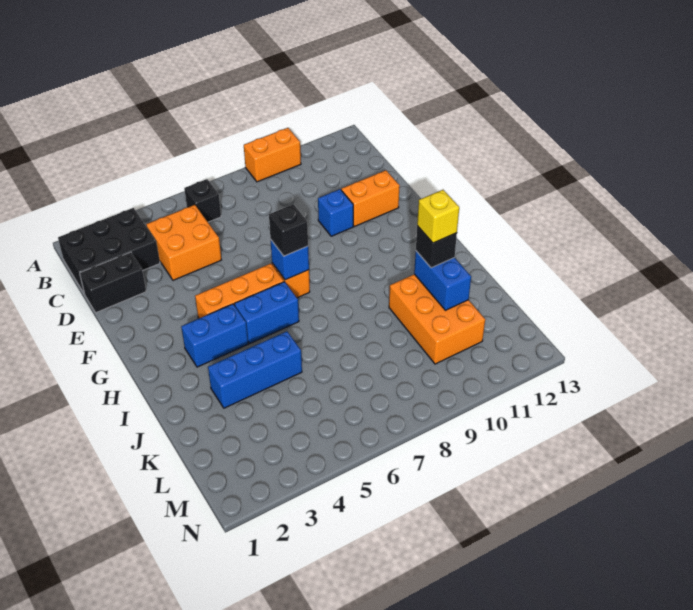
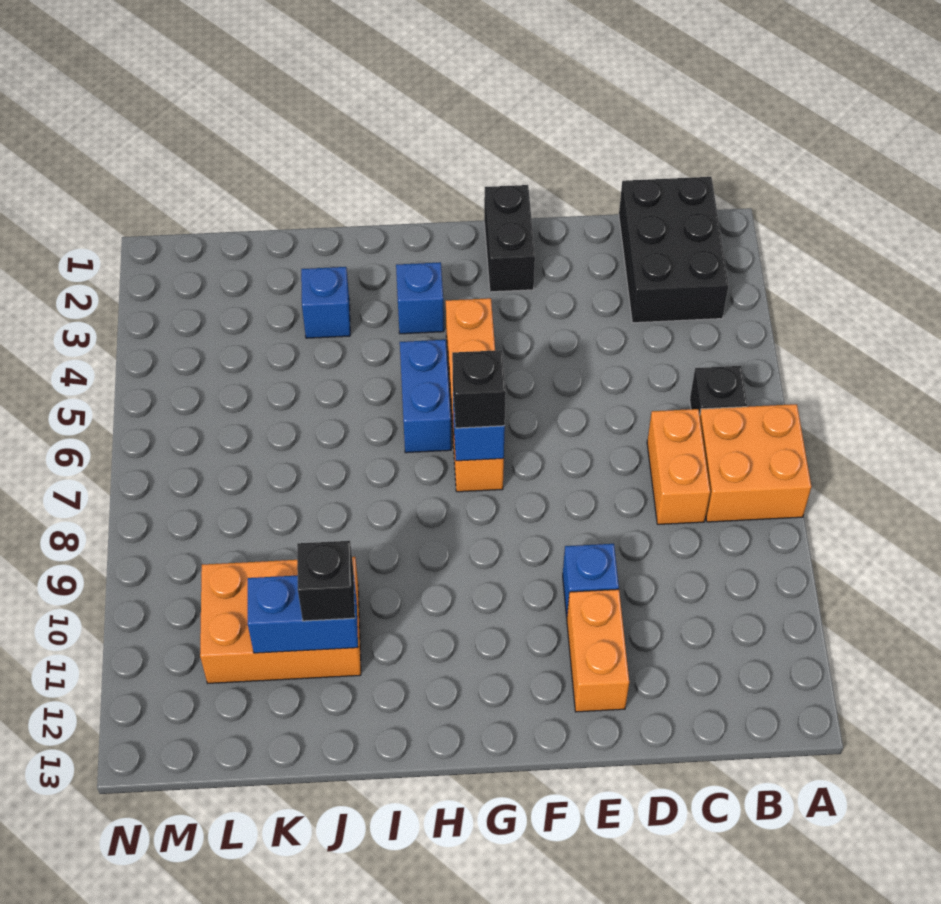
orange 1x2 brick [244,128,301,182] -> orange 1x2 brick moved to [647,409,710,524]
orange 2x2 brick [146,205,221,280] -> orange 2x2 brick moved to [700,404,811,522]
black 1x2 brick [80,252,146,313] -> black 1x2 brick moved to [484,185,535,292]
blue 1x2 brick [181,304,248,367] -> blue 1x1 brick [396,262,444,334]
blue 1x3 brick [208,331,302,408] -> blue 1x1 brick [301,267,350,338]
yellow 1x1 brick [417,190,459,243] -> none

